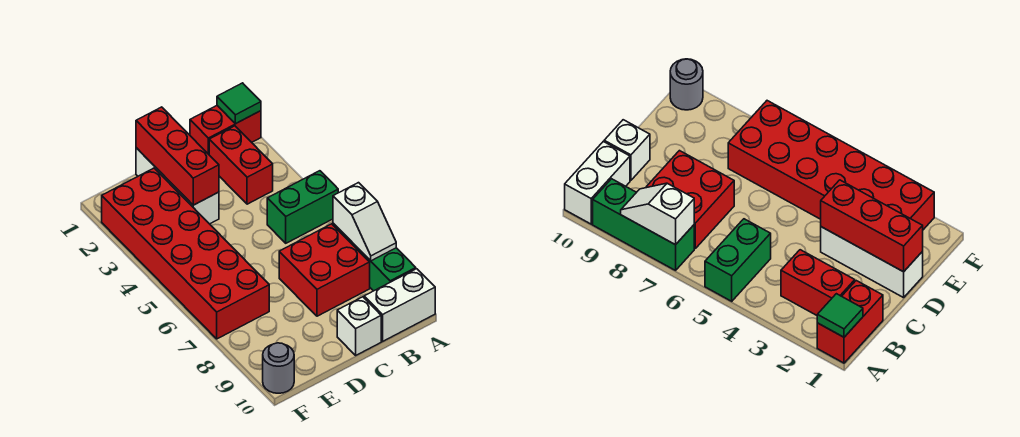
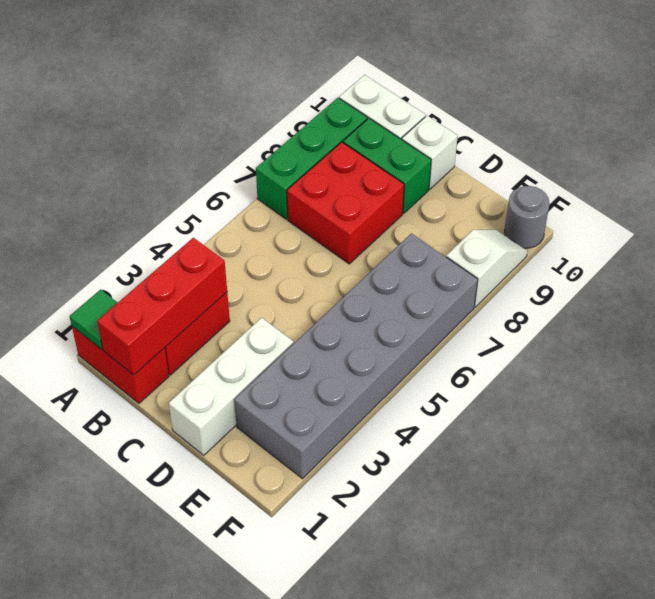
green 1x2 brick [267,171,338,243] -> green 1x2 brick moved to [343,119,431,213]
white 1x2 slope [333,183,396,261] -> white 1x2 slope moved to [446,230,528,307]
red 1x3 brick [136,107,219,205] -> red 1x3 brick moved to [97,238,227,375]
red 2x6 brick [102,168,269,339] -> grey 2x6 brick [234,233,478,479]

